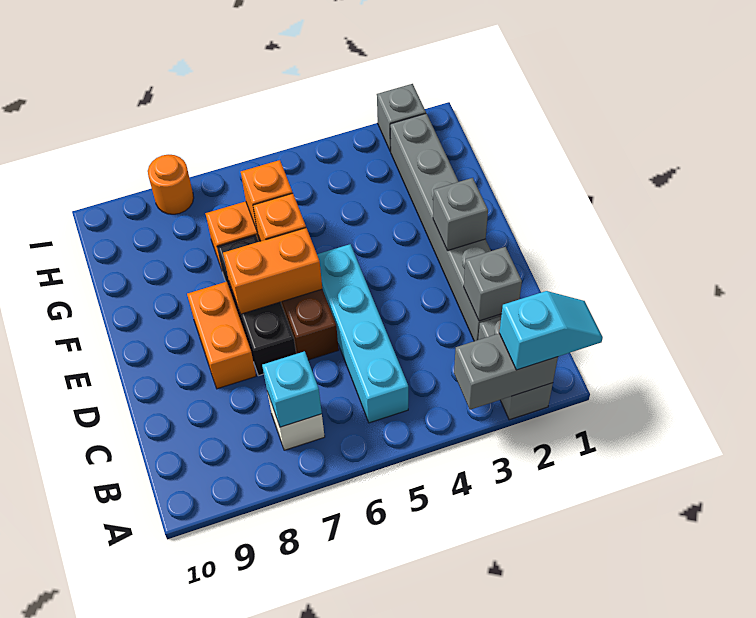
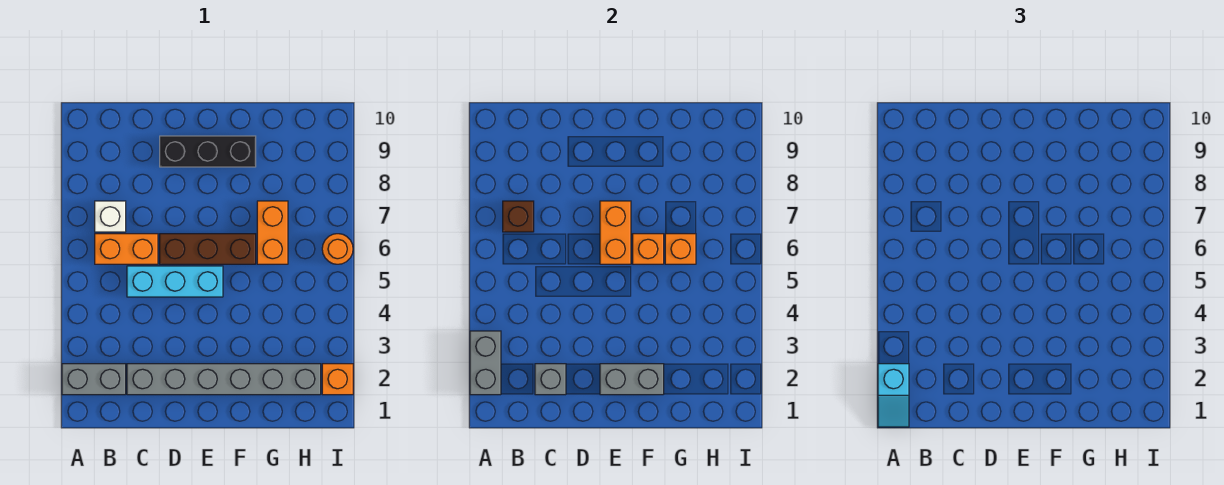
cyan 1x4 brick [317,244,408,423] -> cyan 1x3 brick [127,266,223,297]
cyan 1x1 brick [262,351,322,427] -> brown 1x1 brick [503,201,534,232]
black 1x3 brick [217,235,296,376] -> black 1x3 brick moved to [160,136,256,167]
orange 1x2 brick [187,282,256,389] -> orange 1x2 brick moved to [95,234,158,264]
grey 1x1 brick [433,178,488,251] -> grey 1x2 brick [600,364,664,395]
grey 1x1 brick [377,84,426,152] -> orange 1x1 brick [322,364,353,395]
orange 1x1 round brick [148,155,194,214] -> orange 1x1 round brick moved to [322,234,353,264]

